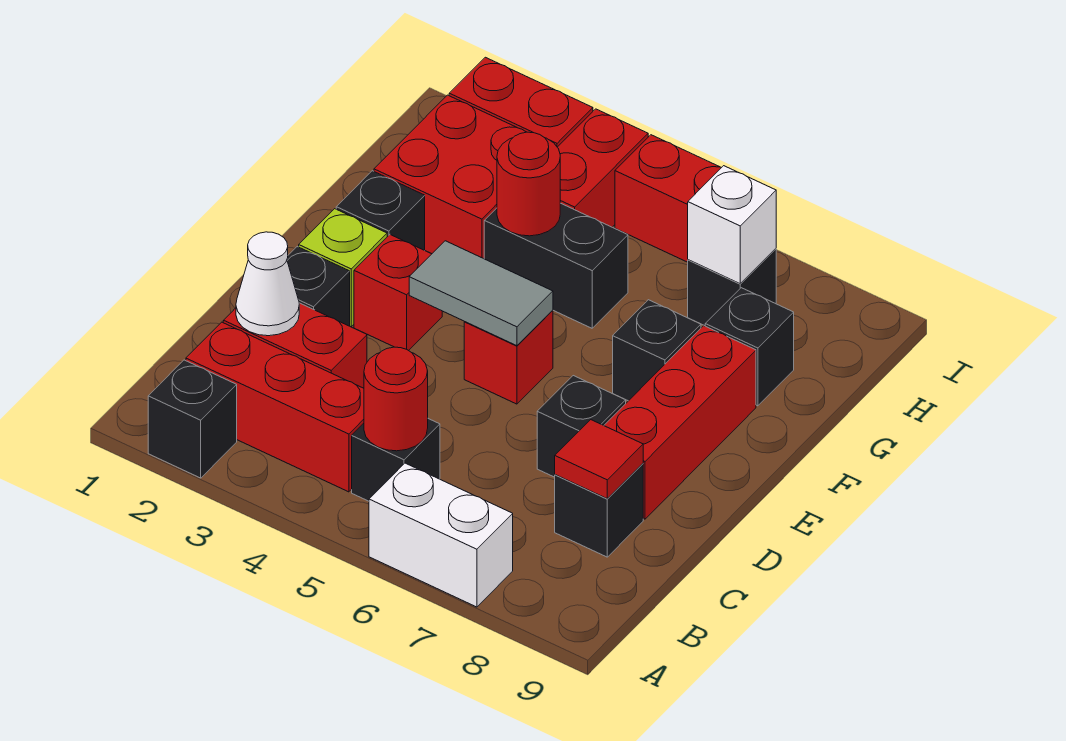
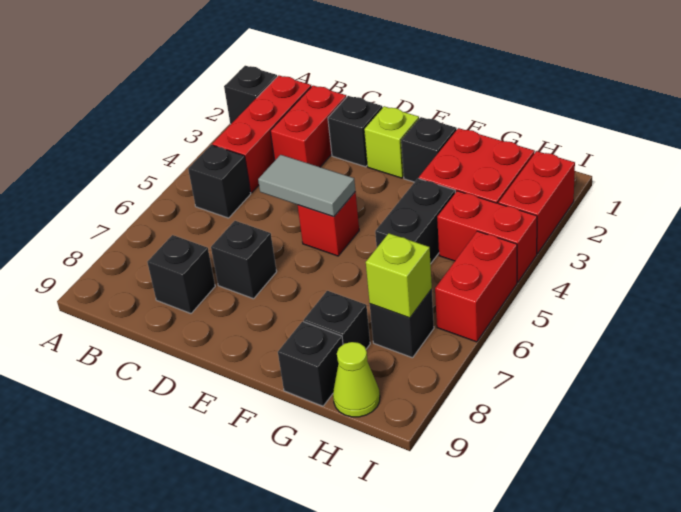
white 1x2 brick [369,463,513,607] -> none
red 1x1 round brick [364,347,428,451] -> none
white 1x1 cone [236,232,299,336] -> none
red 1x1 tile [555,420,643,498] -> none
red 1x3 brick [604,326,756,519] -> none
red 1x1 brick [354,235,442,351] -> none
grey 1x2 tile [409,241,553,346] -> grey 1x2 tile turned to [258,155,355,217]
black 1x1 brick [613,300,701,401] -> black 1x1 brick moved to [278,322,343,406]
red 1x1 round brick [497,132,560,236] -> none
white 1x1 brick [688,166,776,284] -> lime 1x1 brick [366,233,432,318]
none -> lime 1x1 cone [333,342,380,417]

